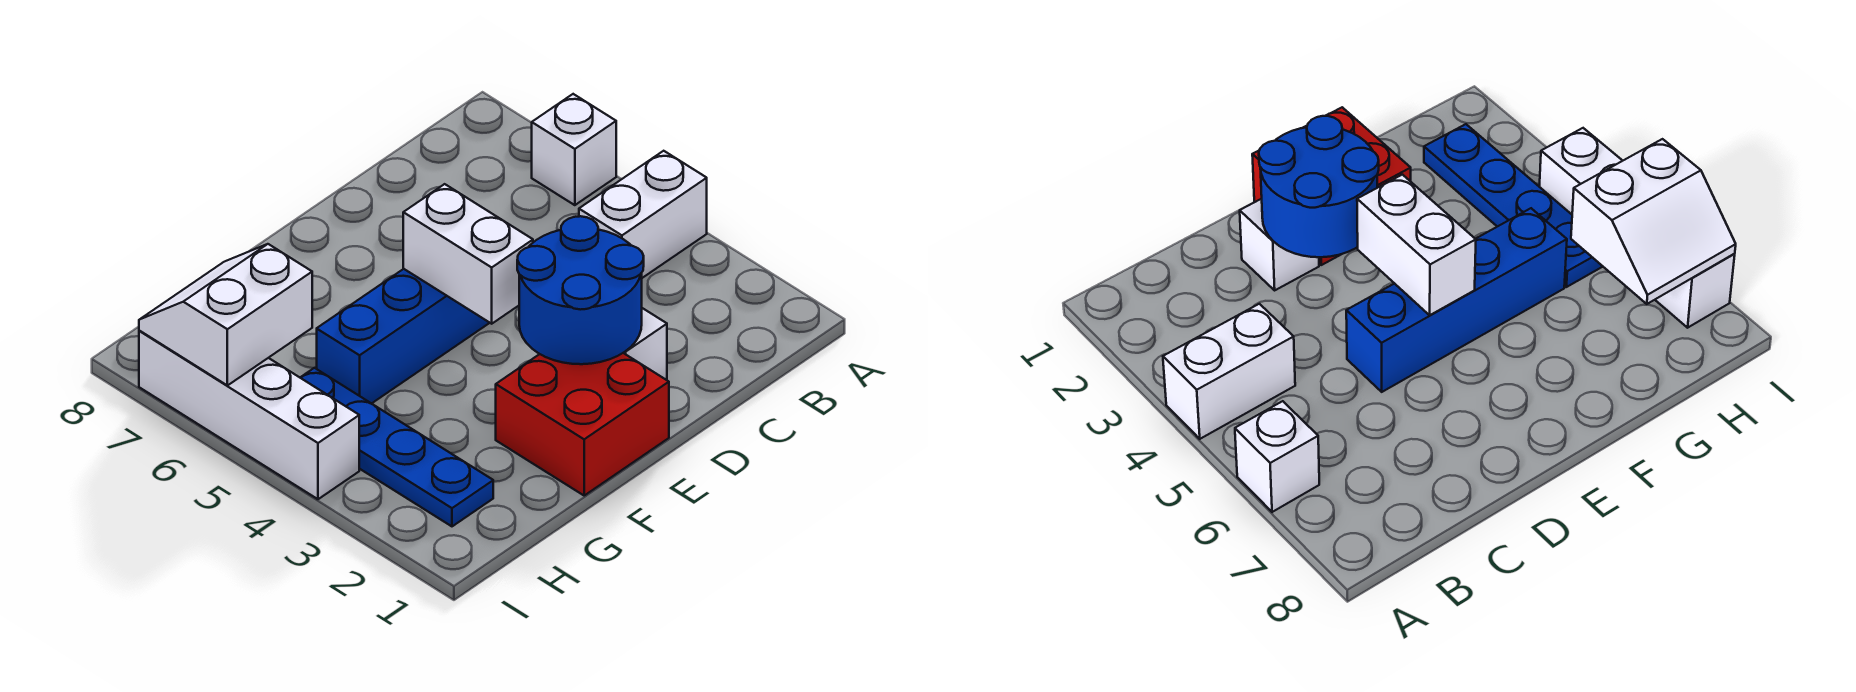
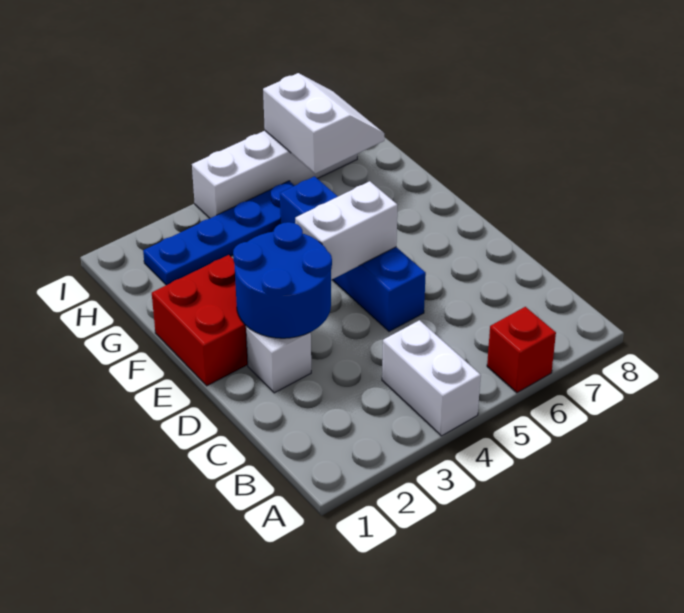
white 1x1 brick [532,94,616,205] -> red 1x1 brick [487,307,556,393]

